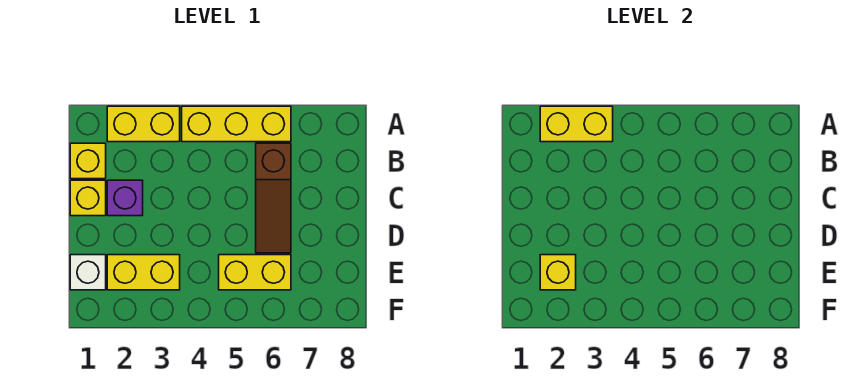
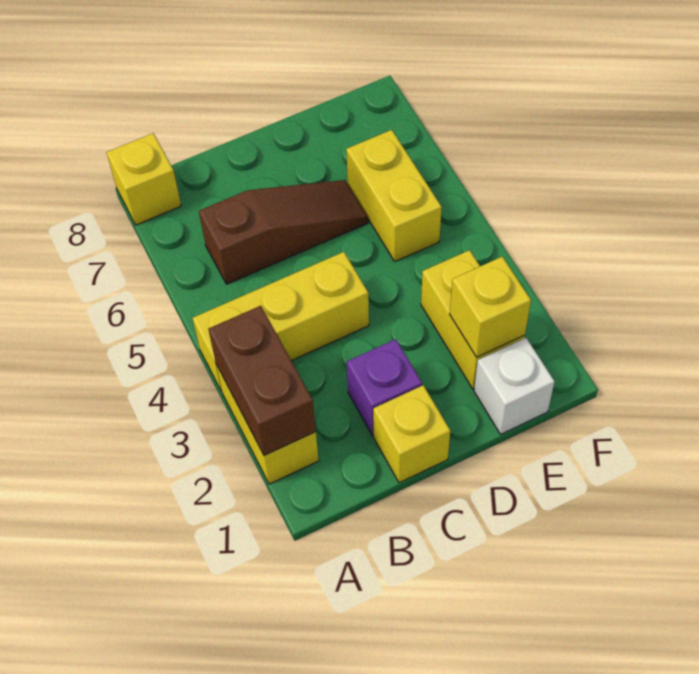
yellow 1x2 brick [540,106,613,142] -> brown 1x2 brick [209,306,316,456]
yellow 1x3 brick [182,106,291,142] -> yellow 1x3 brick turned to [193,252,369,392]
yellow 1x1 brick [70,143,106,179] -> yellow 1x1 brick moved to [106,133,181,225]

